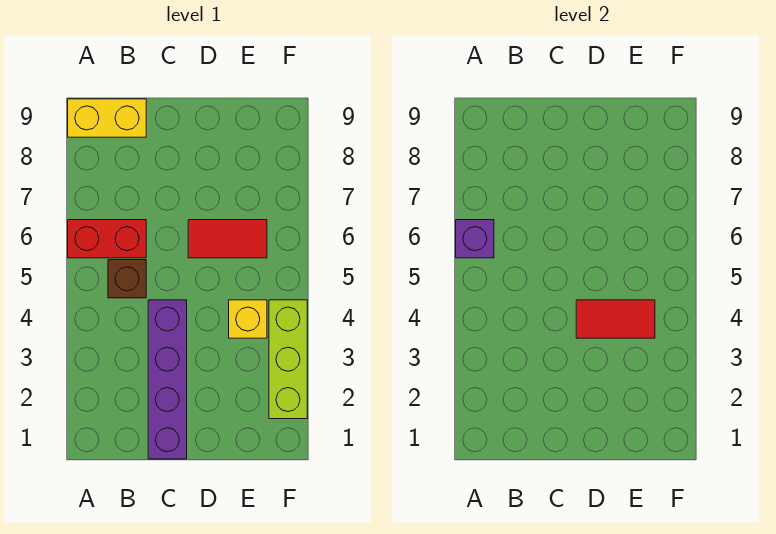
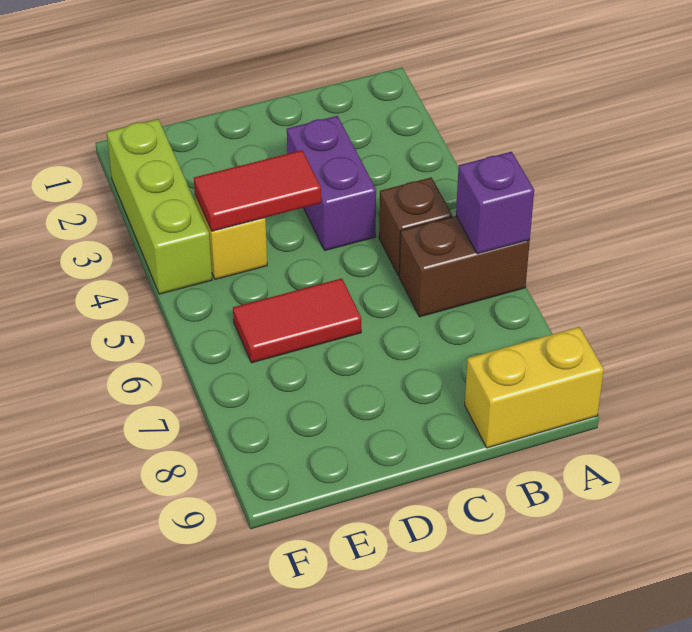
red 1x2 brick [68,220,146,258] -> brown 1x2 brick [399,216,530,317]
purple 1x4 brick [148,300,187,459] -> purple 1x2 brick [287,116,376,251]

